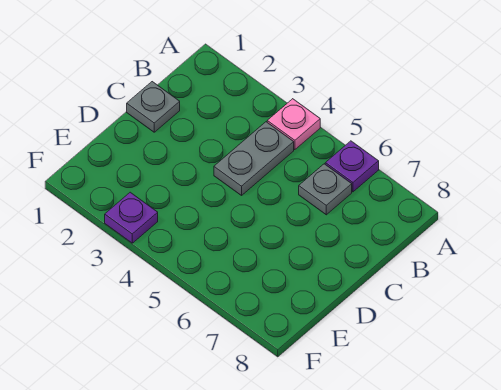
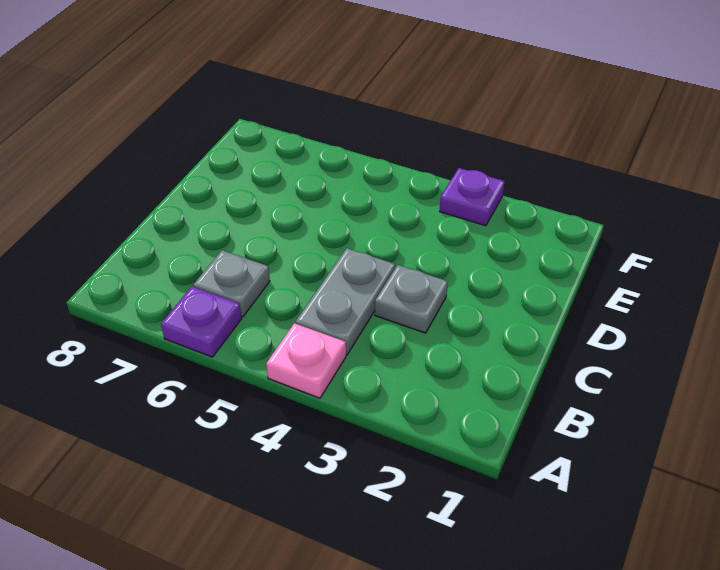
grey 1x1 plate [127,82,180,132] -> grey 1x1 plate moved to [375,265,448,333]

